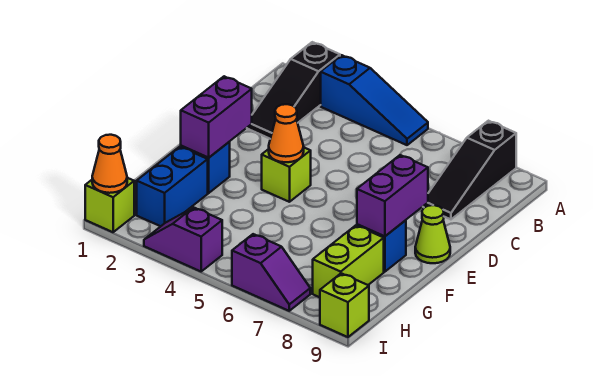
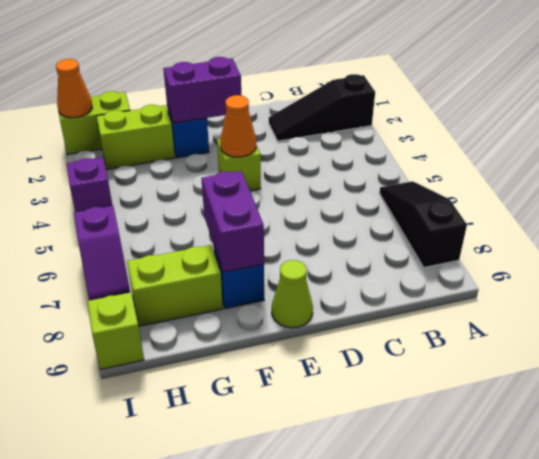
blue 1x3 slope [321,55,428,145] -> none
black 1x3 slope [423,121,516,219] -> black 1x3 slope turned to [379,181,467,268]
purple 1x2 brick [357,155,428,236] -> purple 1x2 brick turned to [202,171,264,272]
blue 1x2 brick [137,147,208,226] -> lime 1x2 brick [97,105,175,169]
lime 1x1 brick [85,178,134,232] -> lime 1x2 brick [59,91,130,155]

